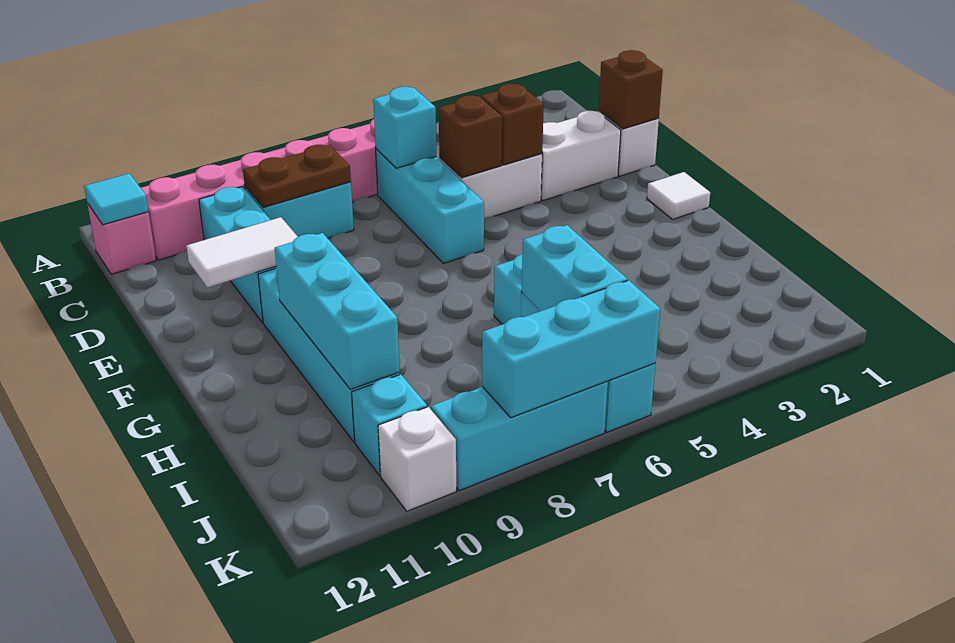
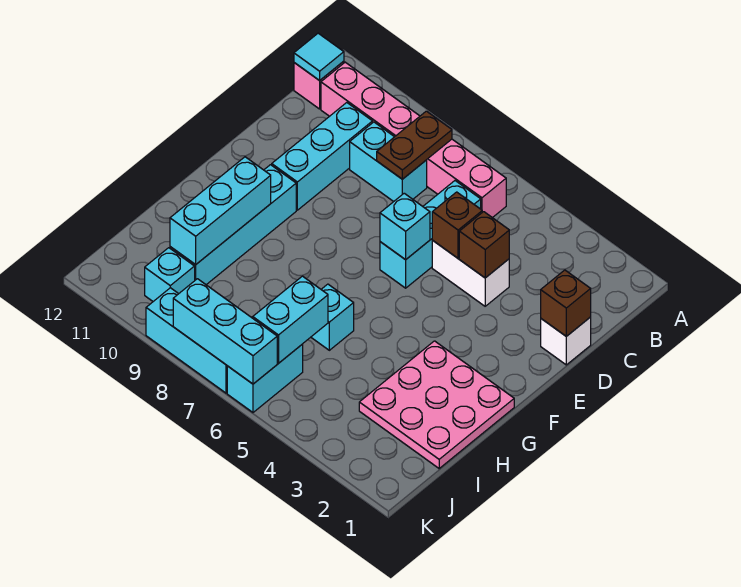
cyan 1x1 brick [373,87,436,168] -> cyan 1x1 brick moved to [380,193,430,260]
brown 1x2 plate [243,145,351,207] -> brown 1x2 plate turned to [377,111,452,179]
white 1x2 brick [541,111,621,201] -> none
white 1x2 tile [186,217,298,287] -> none
white 1x1 tile [647,172,710,219] -> none
none -> pink 3x3 plate [359,341,514,468]
white 1x1 brick [378,407,457,511] -> none

